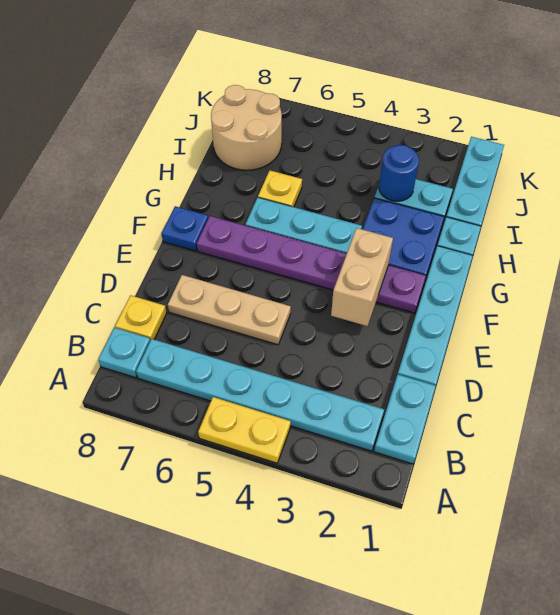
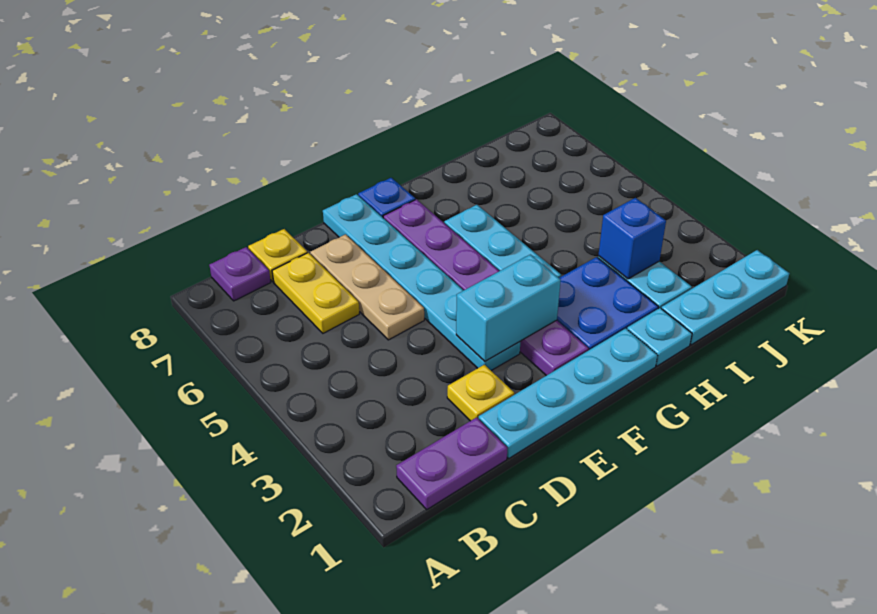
yellow 1x2 plate [198,397,291,463] -> yellow 1x2 plate moved to [272,253,359,333]
cyan 1x2 plate [374,374,436,464] -> purple 1x2 plate [396,417,507,510]
cyan 1x6 plate [136,339,384,451] -> cyan 1x6 plate moved to [323,194,520,371]
cyan 1x1 plate [98,328,150,378] -> purple 1x1 plate [209,247,271,301]
tan 1x2 brick [331,228,393,326] -> cyan 1x2 brick [456,255,561,361]
yellow 1x1 plate [258,171,302,207] -> yellow 1x1 plate moved to [447,365,514,421]
blue 1x1 round brick [379,145,419,201] -> blue 1x1 brick [598,198,666,279]
tan 2x2 round brick [211,85,282,170] -> none

